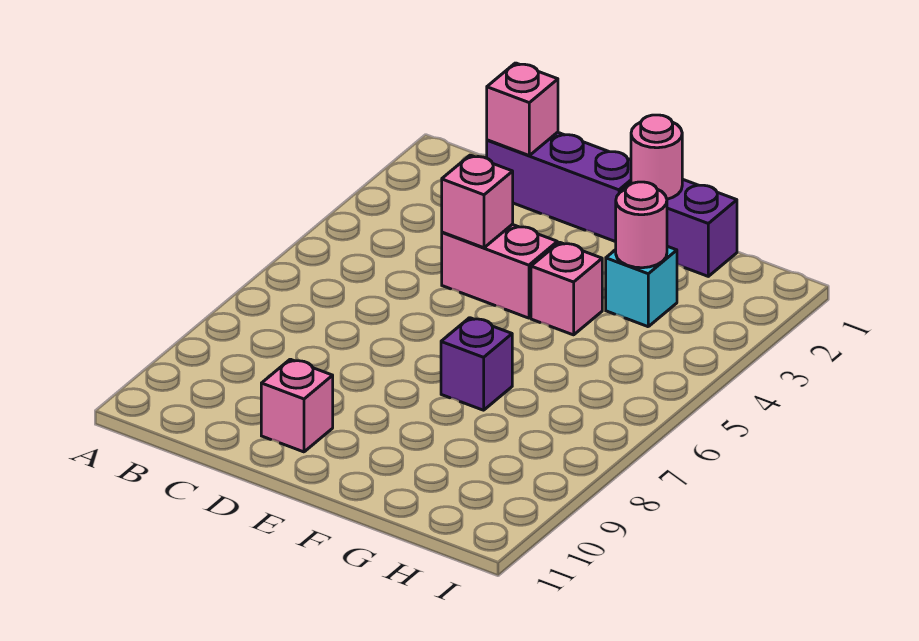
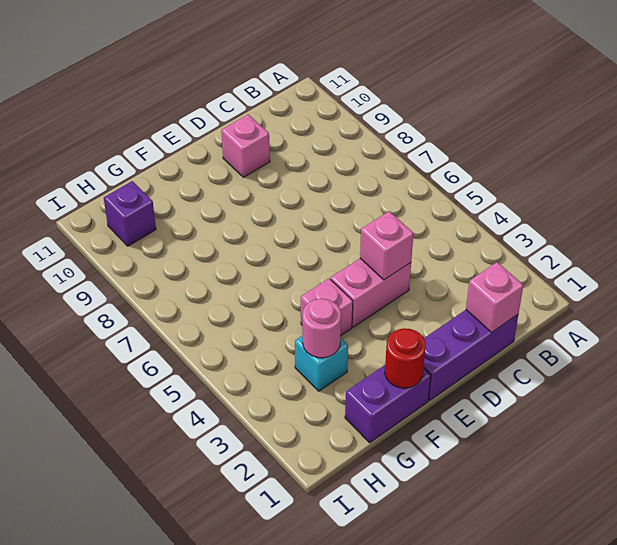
pink 1x1 round brick [631,115,682,199] -> red 1x1 round brick [385,328,426,388]
purple 1x1 brick [441,318,512,410] -> purple 1x1 brick moved to [104,181,156,246]

